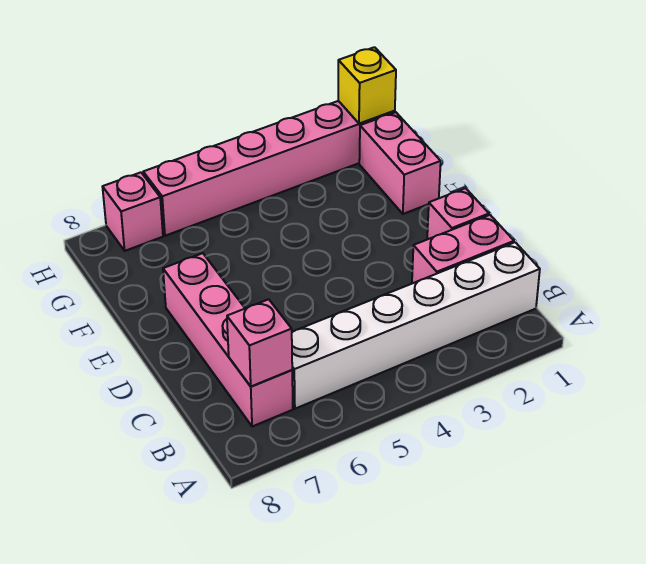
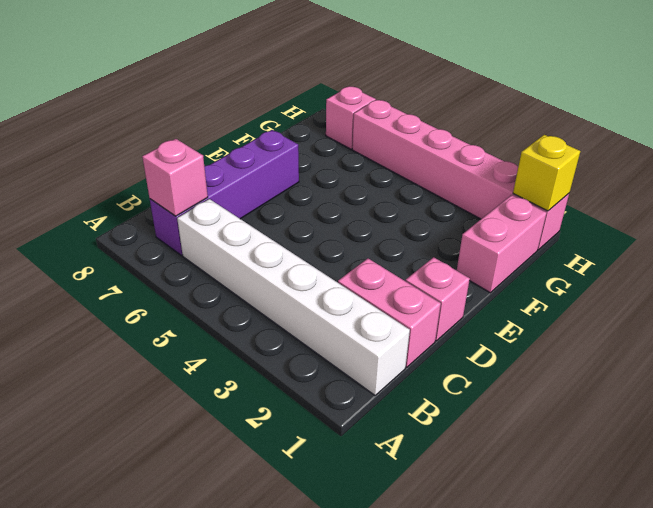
pink 1x4 brick [163,253,293,427] -> purple 1x4 brick [150,130,299,255]

